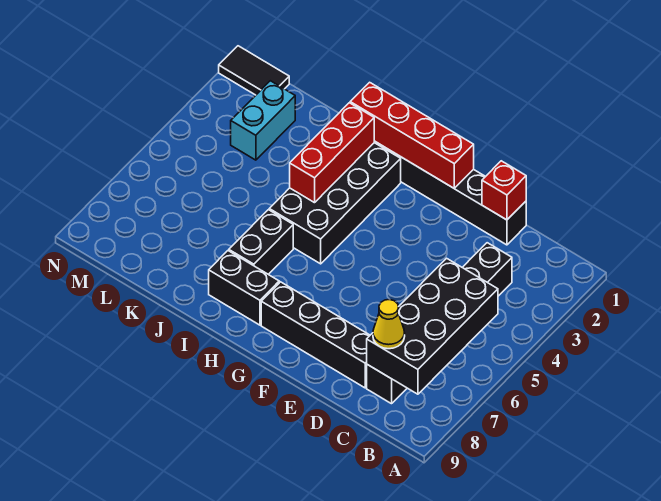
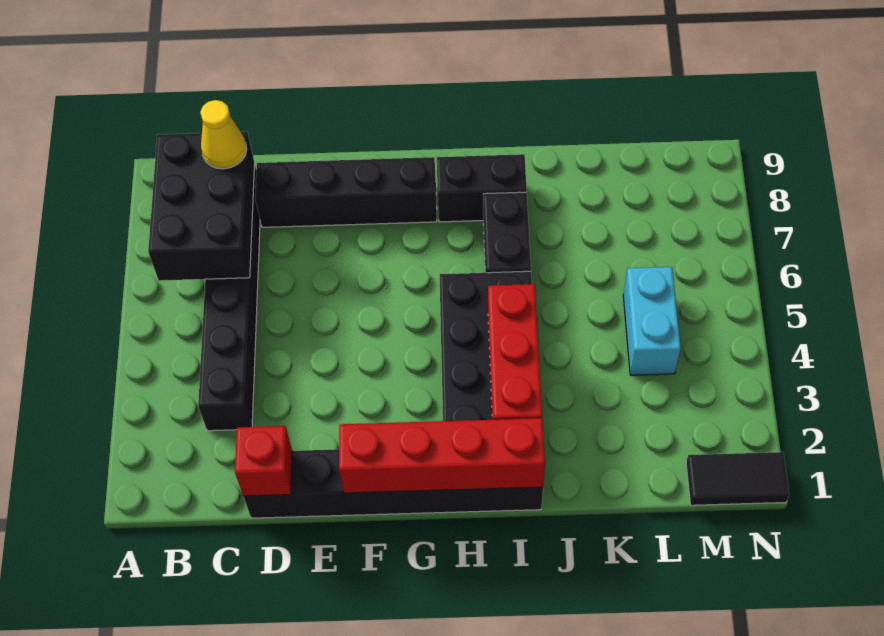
black 2x4 brick [367,258,498,394] -> black 2x3 brick [148,132,255,281]
cyan 1x2 brick [231,81,295,160] -> cyan 1x2 brick moved to [623,267,681,375]

